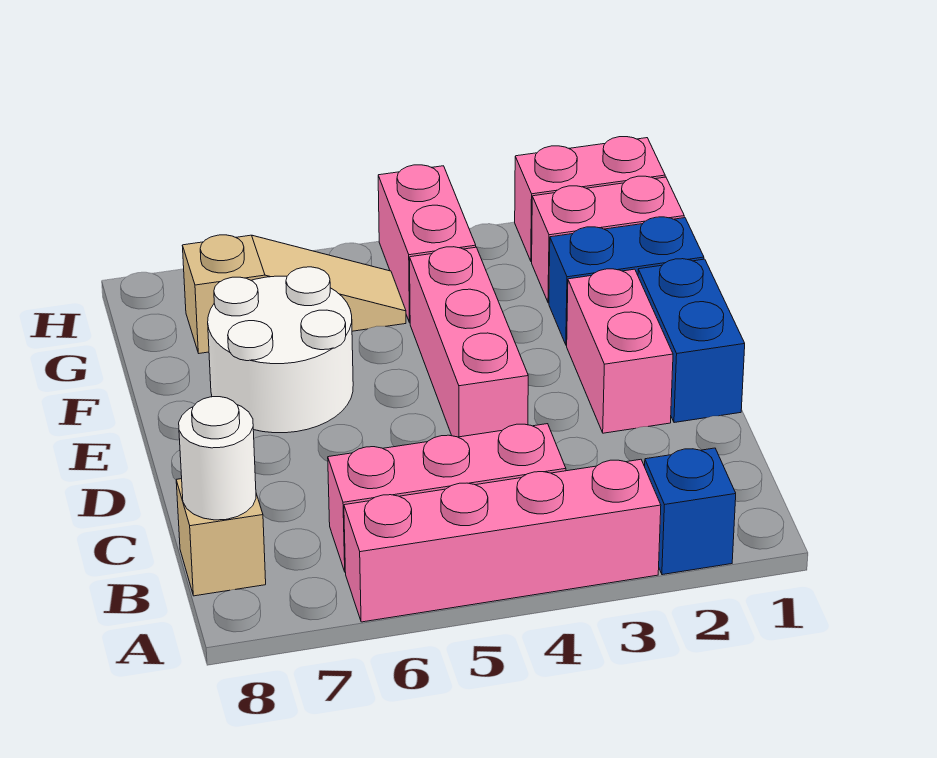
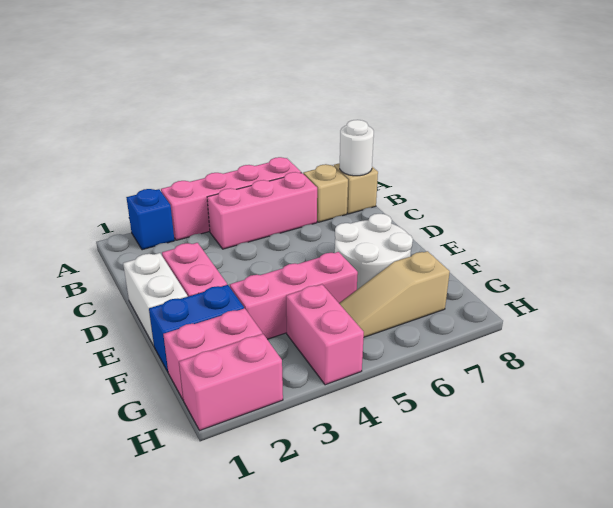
none -> tan 1x1 brick [303,164,348,222]
blue 1x2 brick [638,259,745,423] -> white 1x2 brick [123,253,188,346]
pink 1x3 brick [410,247,528,437] -> pink 1x3 brick turned to [230,252,358,339]

